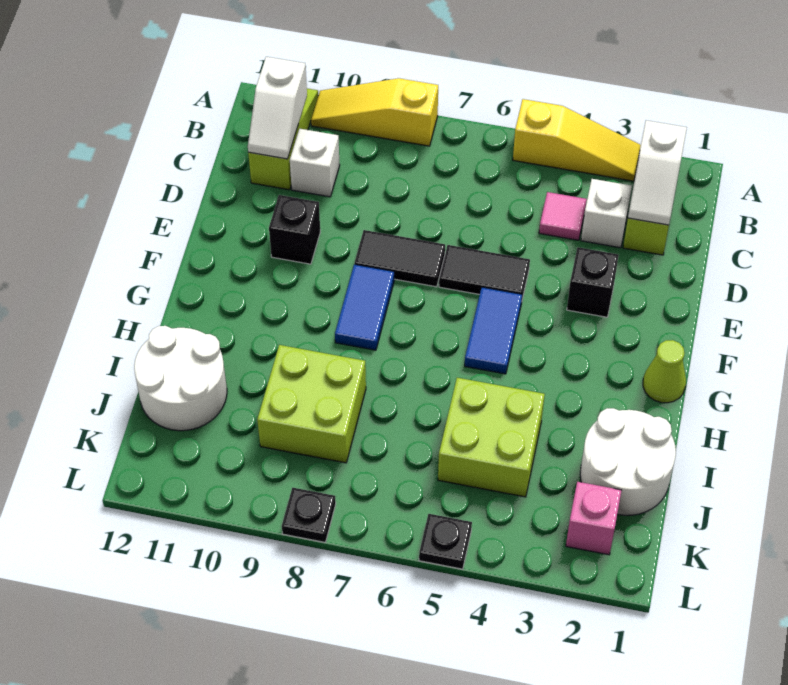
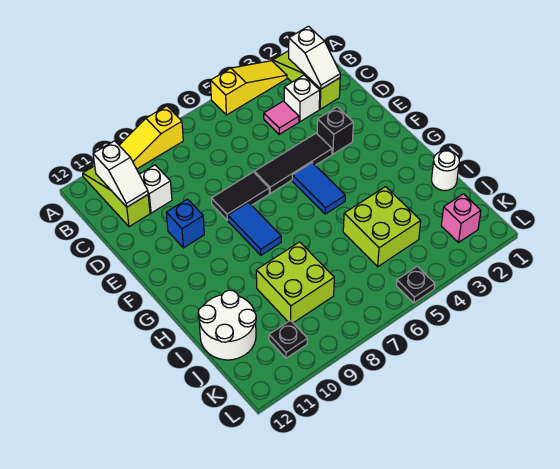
black 1x2 tile [439,245,530,299] -> black 1x3 tile [254,133,332,193]
black 1x1 brick [269,195,320,264] -> blue 1x1 brick [166,199,204,248]
lime 1x1 cone [643,340,686,403] -> none
white 2x2 round brick [580,408,676,515] -> white 1x1 round brick [431,151,459,191]
black 1x1 plate [282,488,336,542] -> black 1x1 plate moved to [269,320,307,358]

